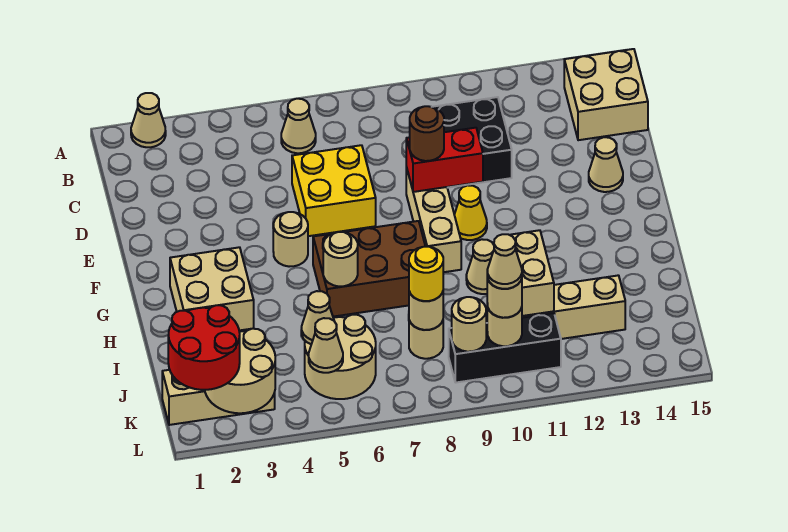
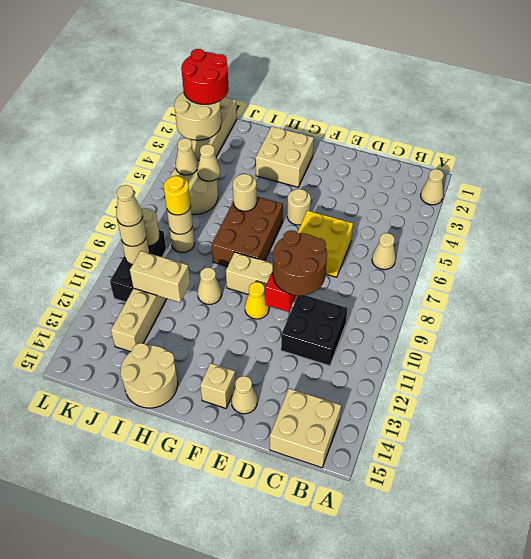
brown 1x1 round brick [410,106,444,161] -> brown 2x2 round brick [273,230,327,295]
none -> tan 1x1 brick [200,363,236,408]
none -> tan 2x2 round brick [120,343,178,408]

